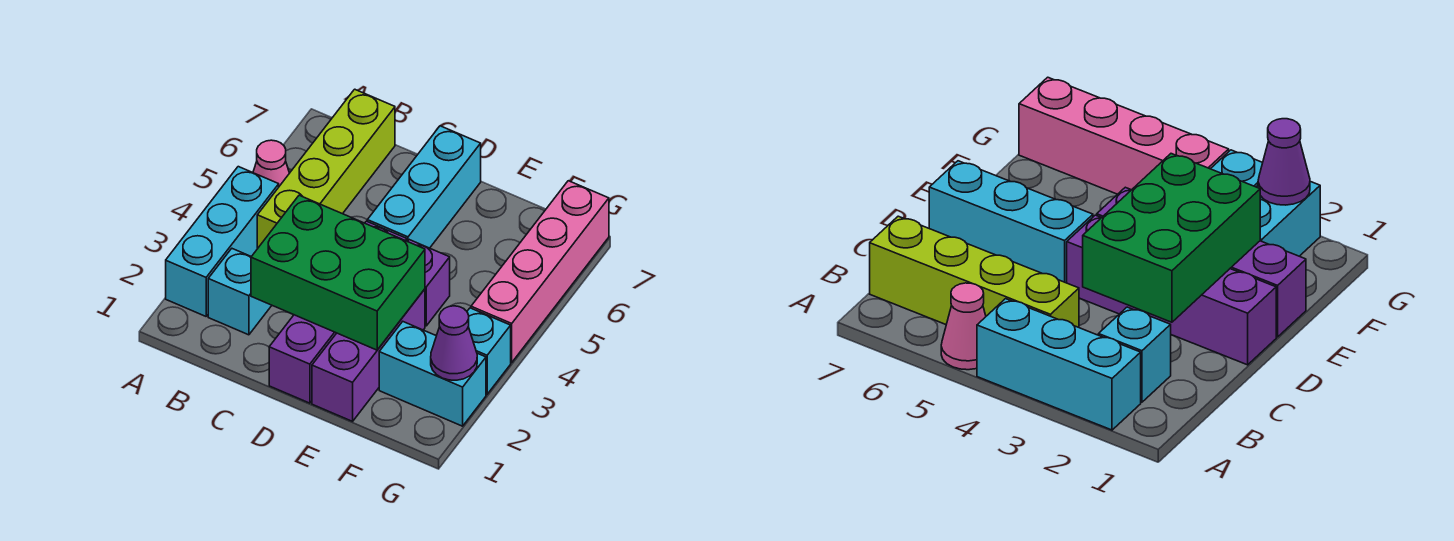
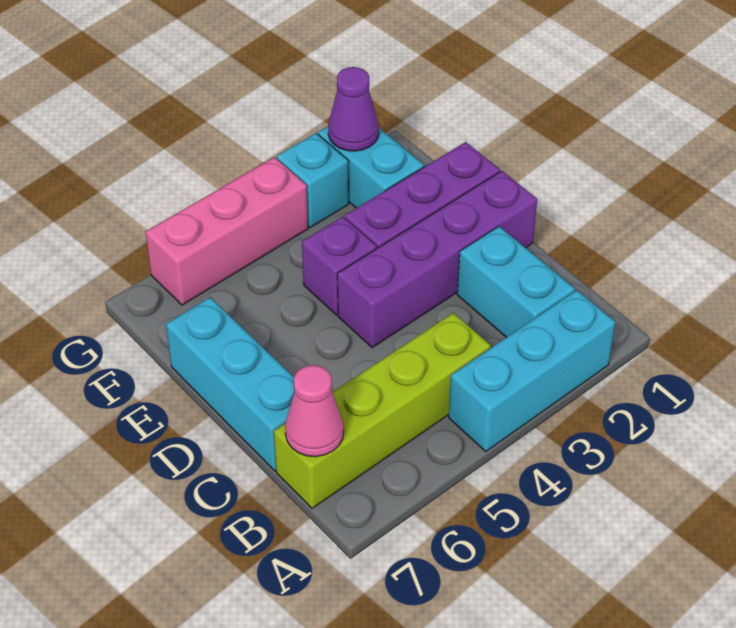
pink 1x1 cone [253,140,289,186] -> pink 1x1 cone moved to [285,365,344,457]
cyan 1x1 brick [208,249,272,335] -> cyan 1x2 brick [457,226,575,337]
green 2x3 brick [251,195,425,350] -> none
cyan 1x3 brick [367,126,481,248] -> cyan 1x3 brick turned to [166,297,294,471]
pink 1x4 brick [471,181,609,363] -> pink 1x3 brick [146,157,308,305]

